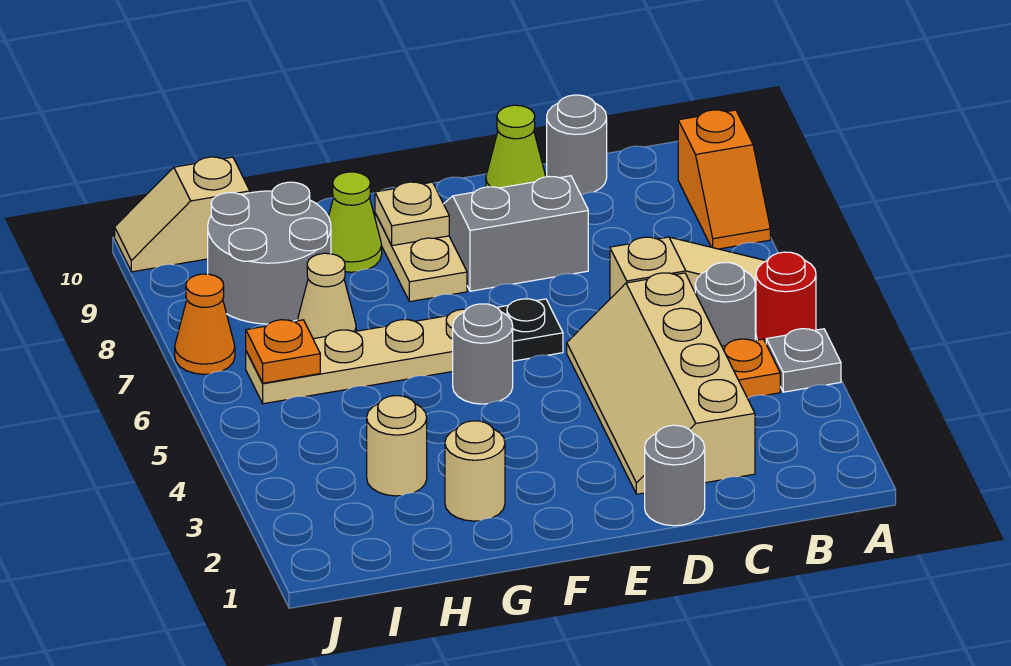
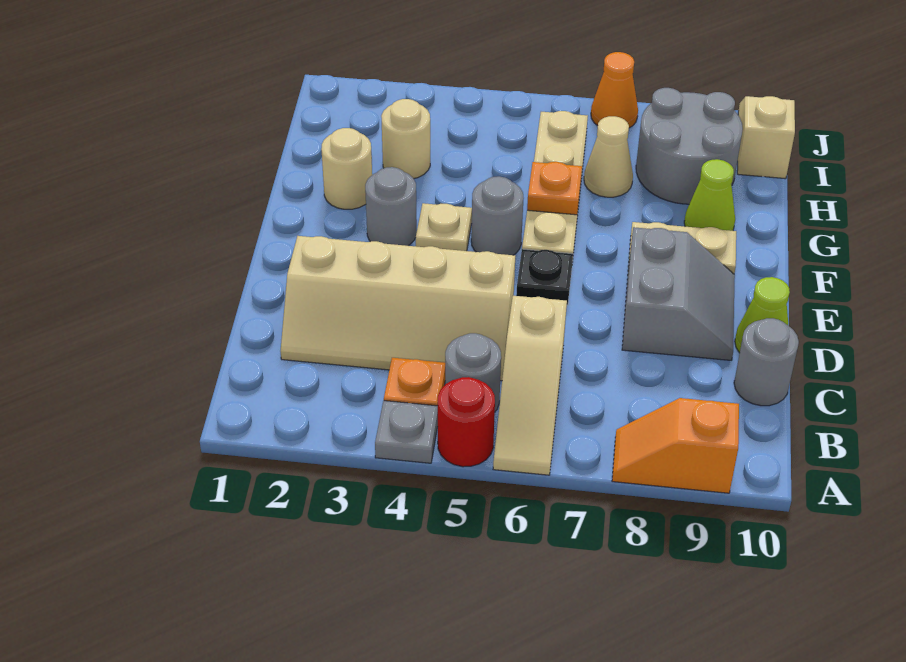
tan 2x4 slope [567,273,755,494] -> tan 2x4 slope turned to [281,236,515,381]
grey 1x1 round brick [645,425,705,526] -> grey 1x1 round brick moved to [365,167,417,246]
tan 1x1 plate [375,182,449,246] -> tan 1x1 plate moved to [416,203,472,251]
orange 1x1 plate [246,320,320,383] -> orange 1x1 plate moved to [527,162,582,215]

